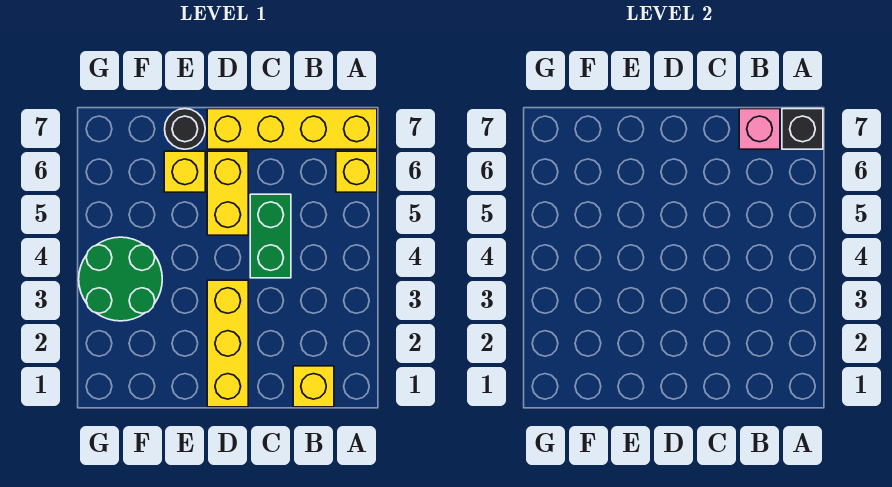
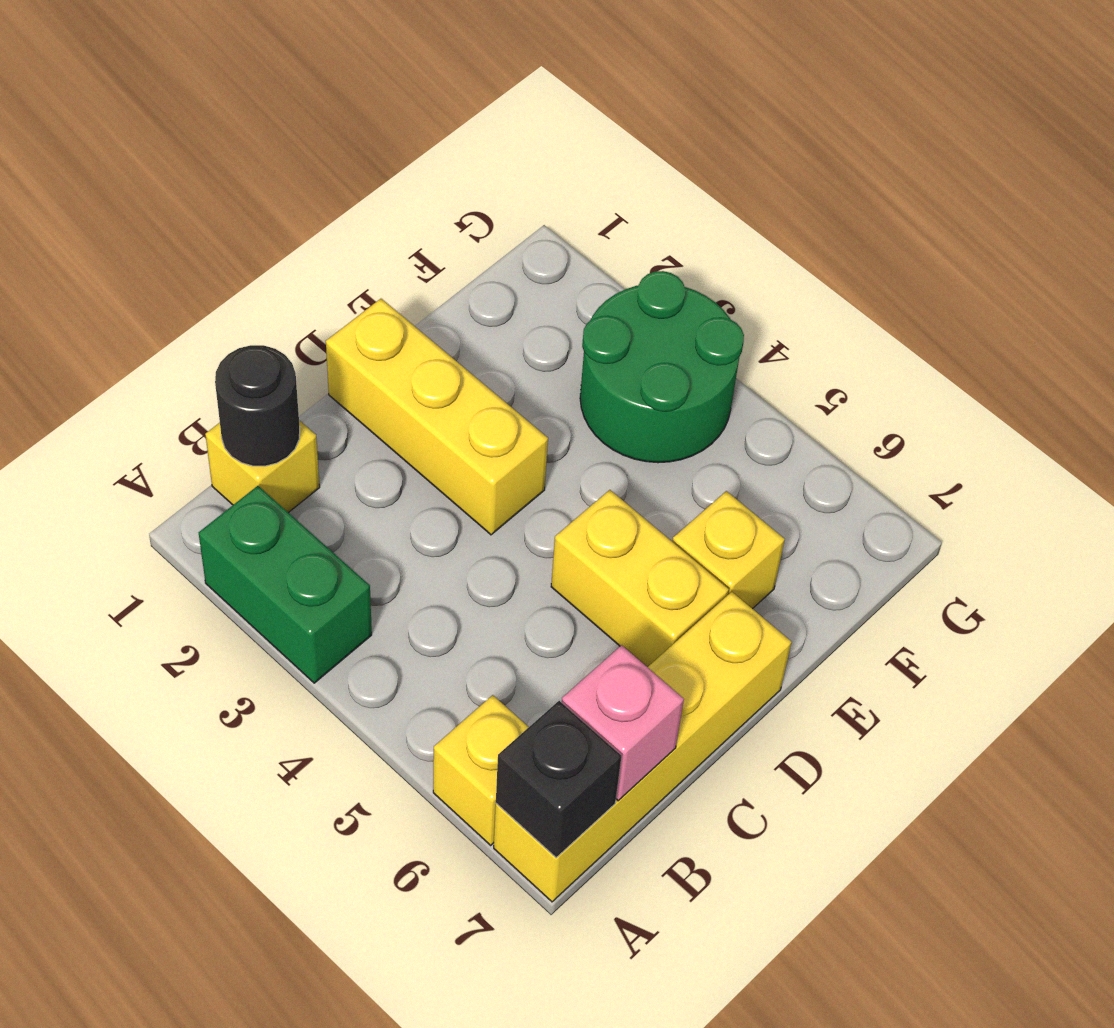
green 1x2 brick [250,194,291,278] -> green 1x2 brick moved to [199,486,372,683]
black 1x1 round brick [165,109,205,149] -> black 1x1 round brick moved to [215,345,300,466]

